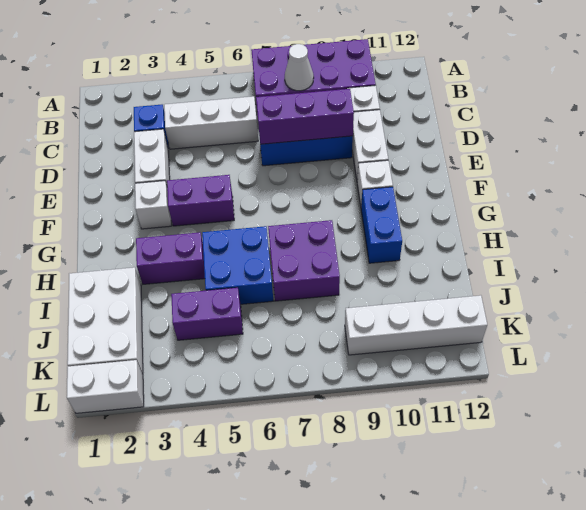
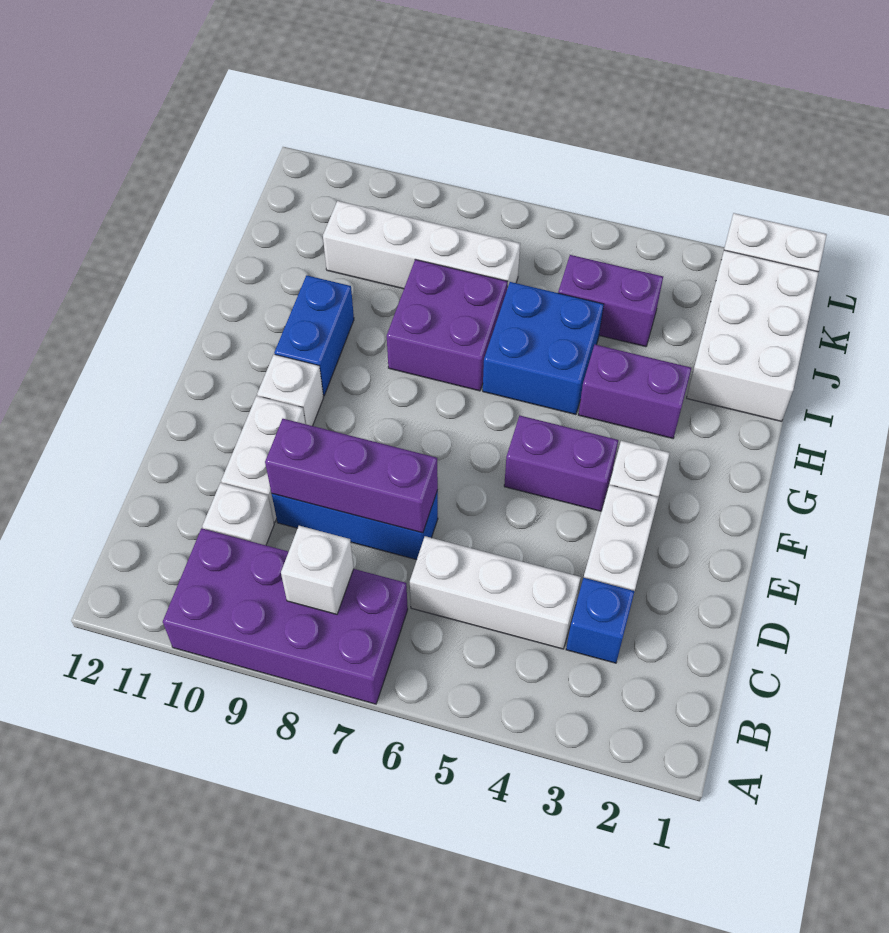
white 1x1 cone [285,44,314,91] -> white 1x1 brick [281,526,354,614]
white 1x4 brick [345,295,487,355] -> white 1x4 brick moved to [323,201,520,289]

